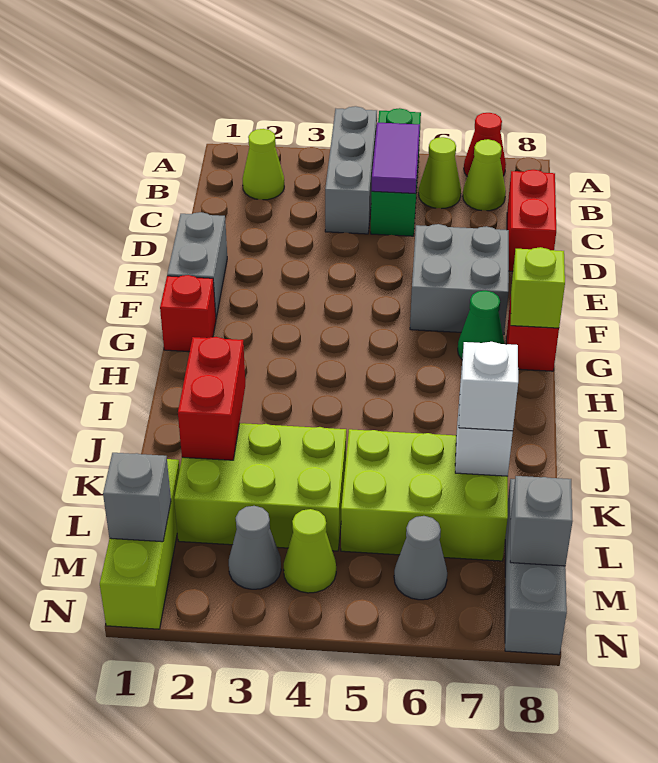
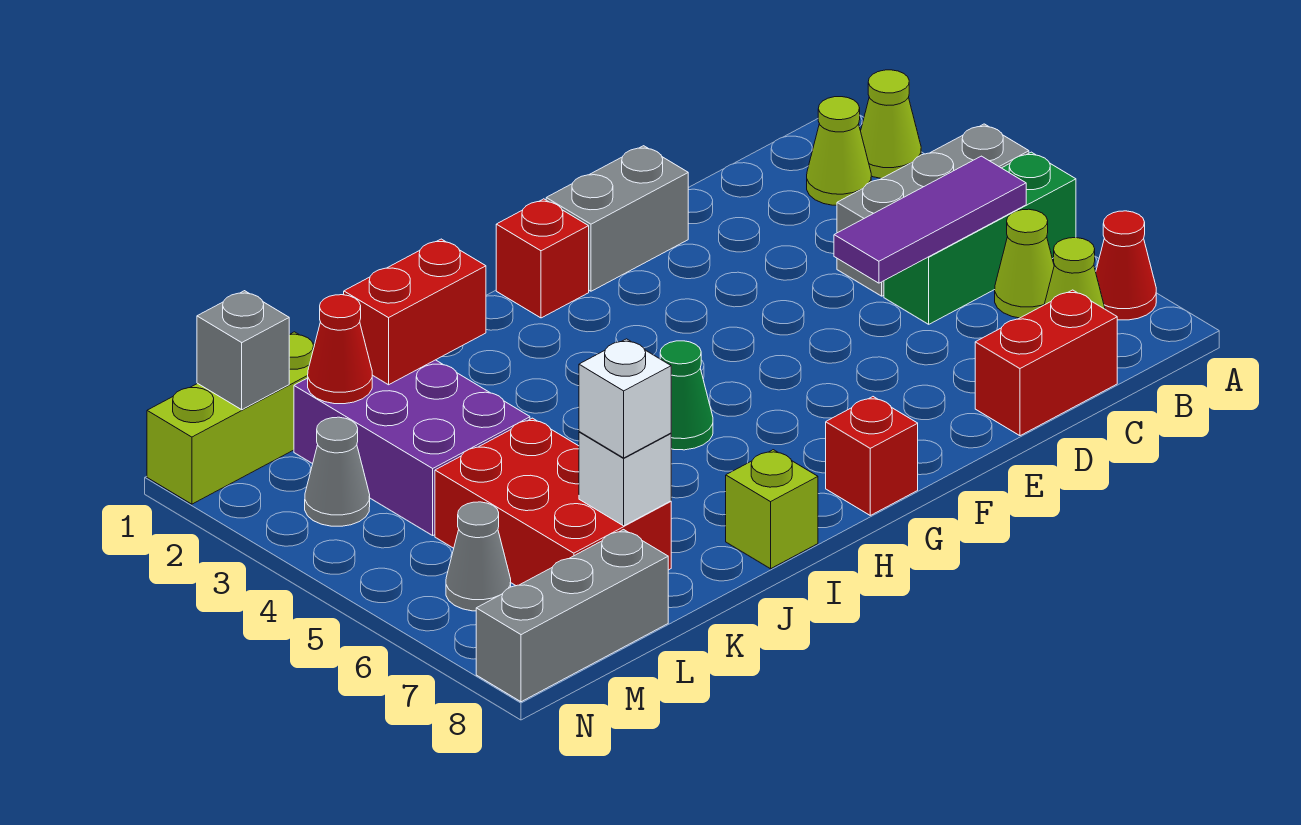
purple 1x2 tile [372,122,420,194] -> purple 1x3 tile [834,156,1026,283]
grey 2x2 brick [410,224,509,335] -> none
green 1x1 cone [458,290,504,359] -> green 1x1 cone moved to [660,341,713,450]
lime 1x1 brick [511,247,565,328] -> lime 1x1 brick moved to [726,450,818,569]
lime 2x3 brick [174,423,346,551] -> purple 2x3 brick [294,360,530,535]
lime 2x3 brick [341,429,508,561] -> red 2x3 brick [435,418,671,586]
none -> red 1x1 cone [308,295,372,404]
lime 1x1 cone [284,509,336,593] -> lime 1x1 cone moved to [861,70,921,179]
grey 1x1 brick [510,476,572,566] -> none

